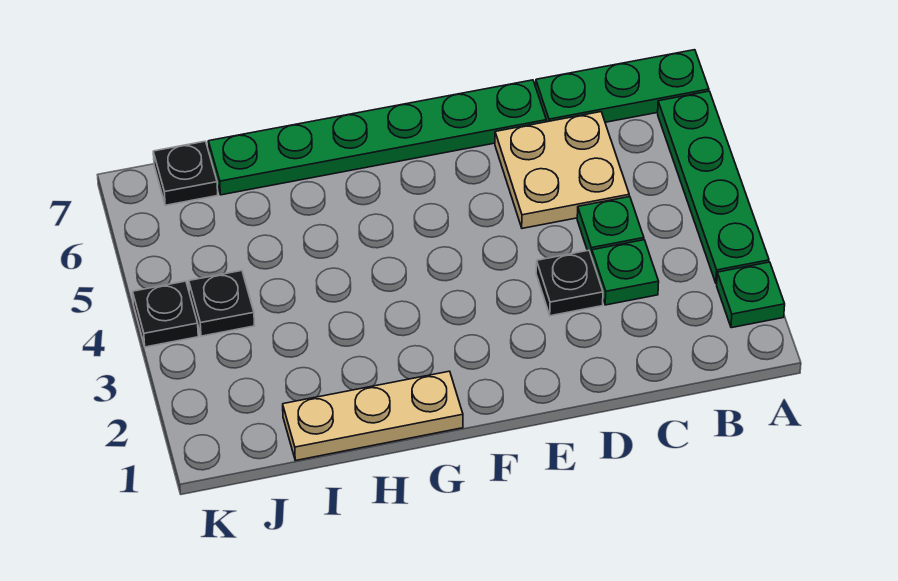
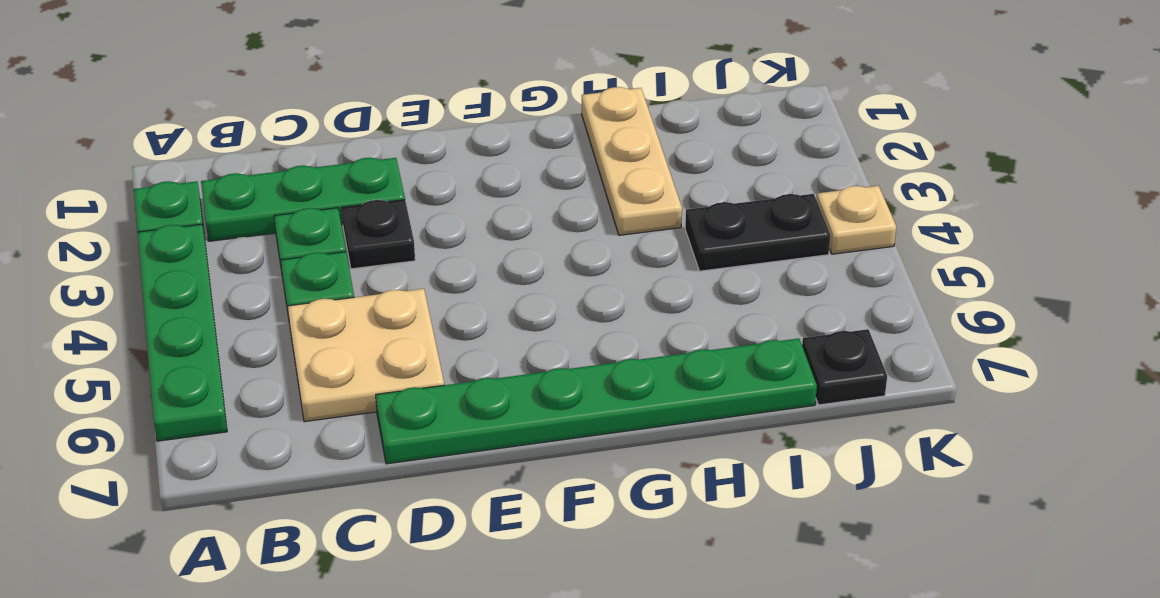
green 1x3 plate [536,50,709,122] -> green 1x3 plate moved to [201,158,405,241]
tan 1x3 plate [283,371,463,461] -> tan 1x3 plate turned to [582,87,682,235]
black 1x1 plate [189,271,255,336] -> black 1x2 plate [685,194,830,271]
black 1x1 plate [133,281,198,347] -> tan 1x1 plate [816,186,896,254]

